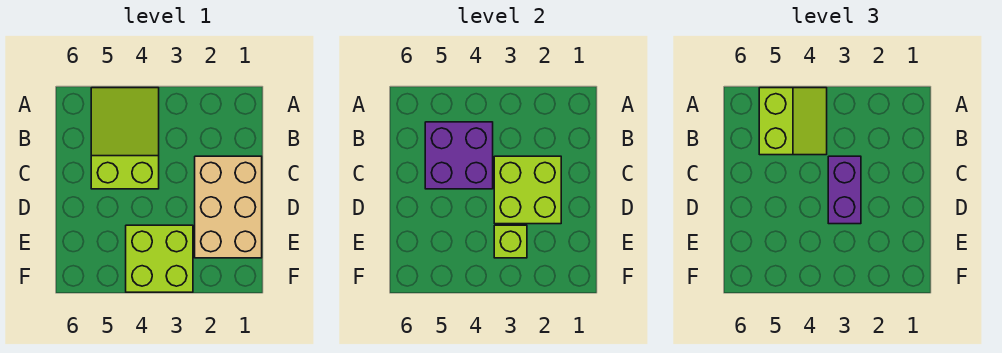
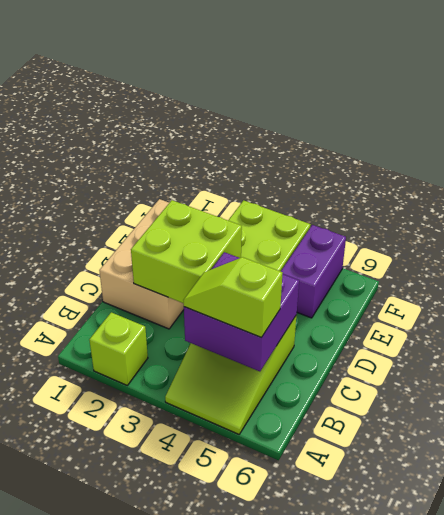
lime 2x2 slope [759,88,827,155] -> lime 1x2 slope [183,257,282,338]
purple 1x2 brick [828,156,861,224] -> purple 1x2 brick moved to [281,225,346,318]
lime 1x1 brick [494,225,527,258] -> lime 1x1 brick moved to [89,312,148,385]

